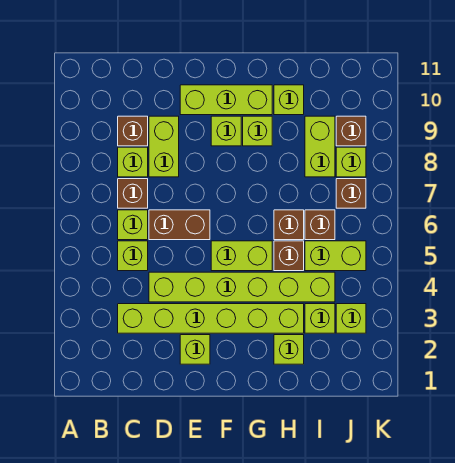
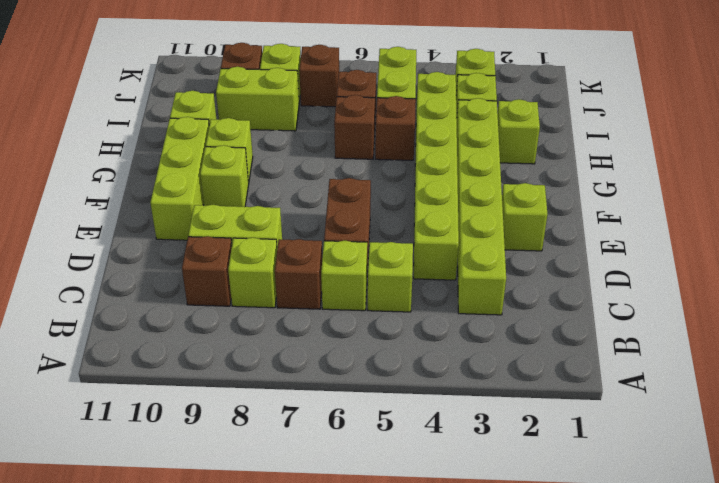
lime 1x2 brick [211,241,272,271] -> none

